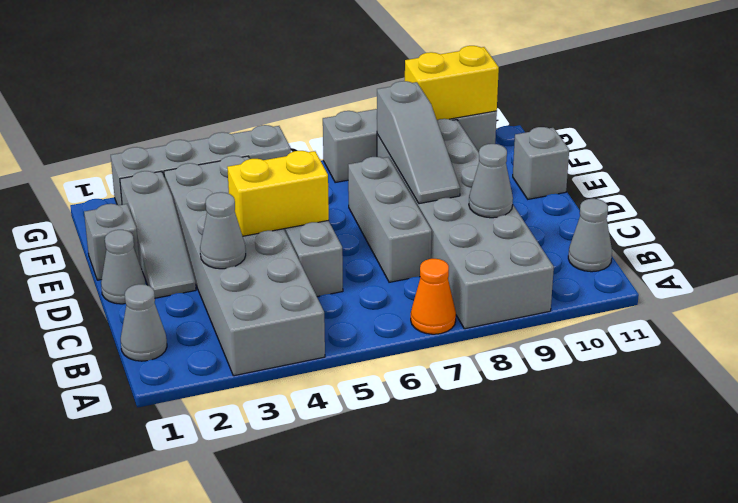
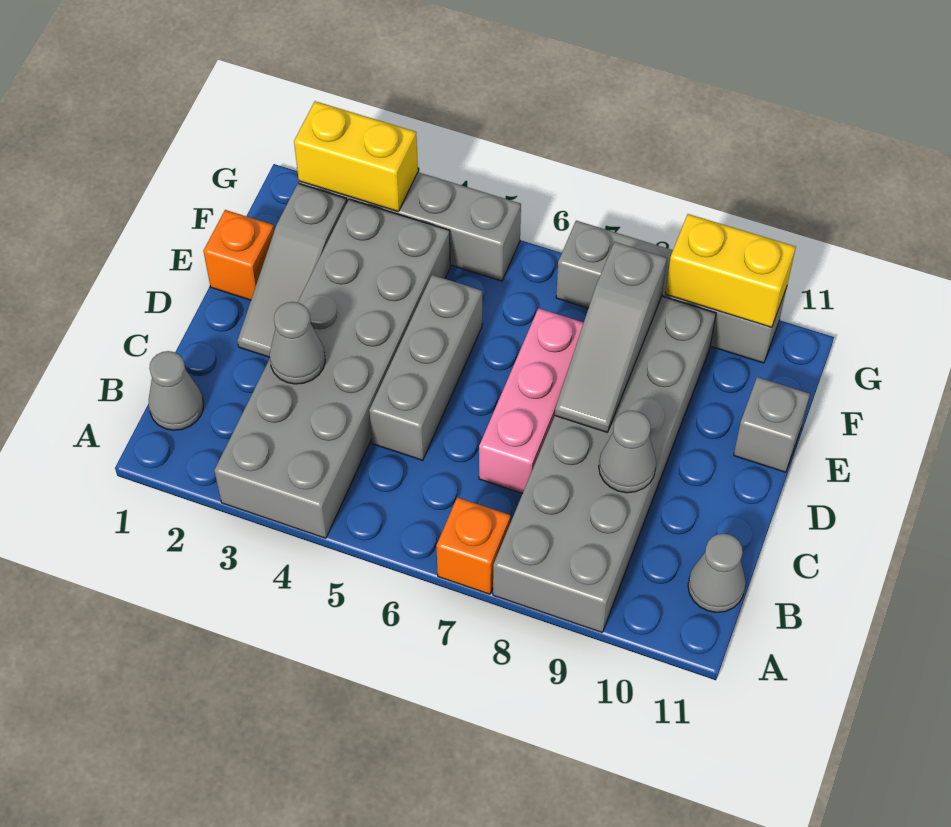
orange 1x1 cone [411,259,456,334] -> orange 1x1 brick [436,497,511,594]
grey 1x3 brick [348,157,432,282] -> pink 1x3 brick [479,308,584,494]
grey 1x1 cone [101,230,146,304] -> none
yellow 1x2 brick [227,151,329,236] -> yellow 1x2 brick moved to [294,101,418,212]
grey 1x1 brick [84,204,140,280] -> orange 1x1 brick [203,210,274,300]

